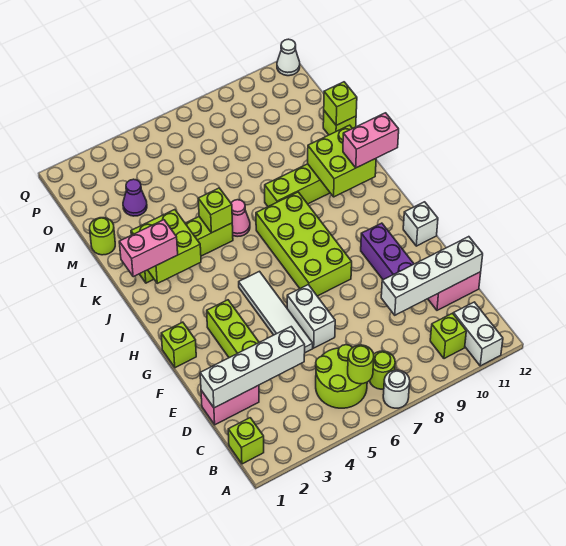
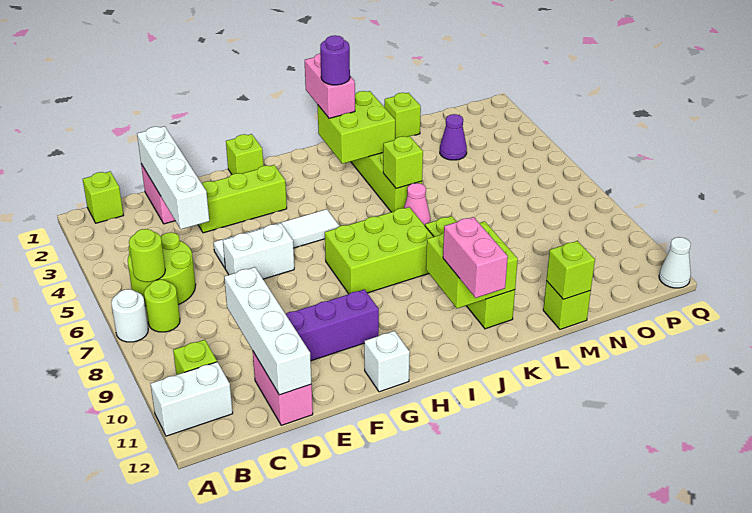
lime 2x4 brick [256,192,352,296] -> lime 2x3 brick [325,207,434,294]
none -> purple 1x1 round brick [320,35,350,85]
lime 1x1 round brick [90,218,115,255] -> lime 1x1 brick [384,93,421,139]

